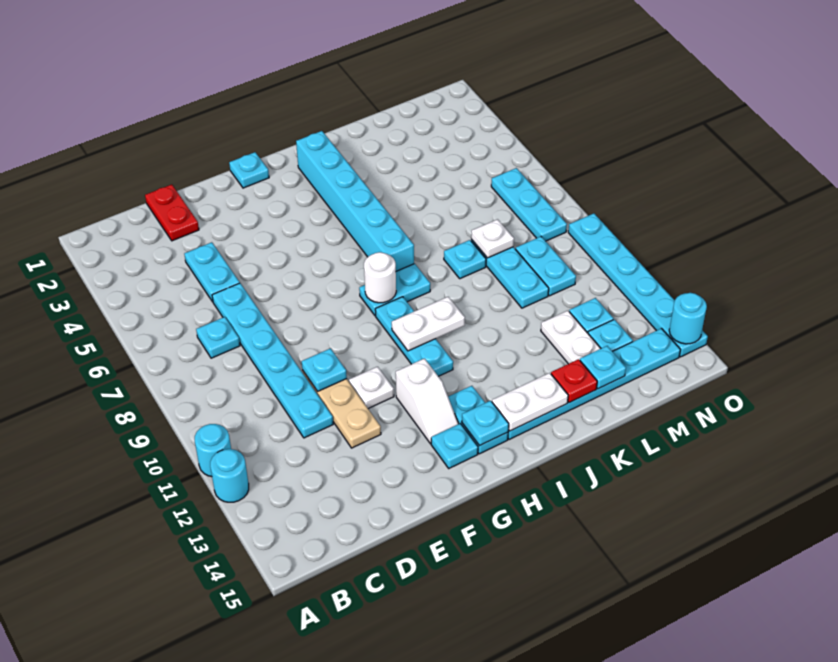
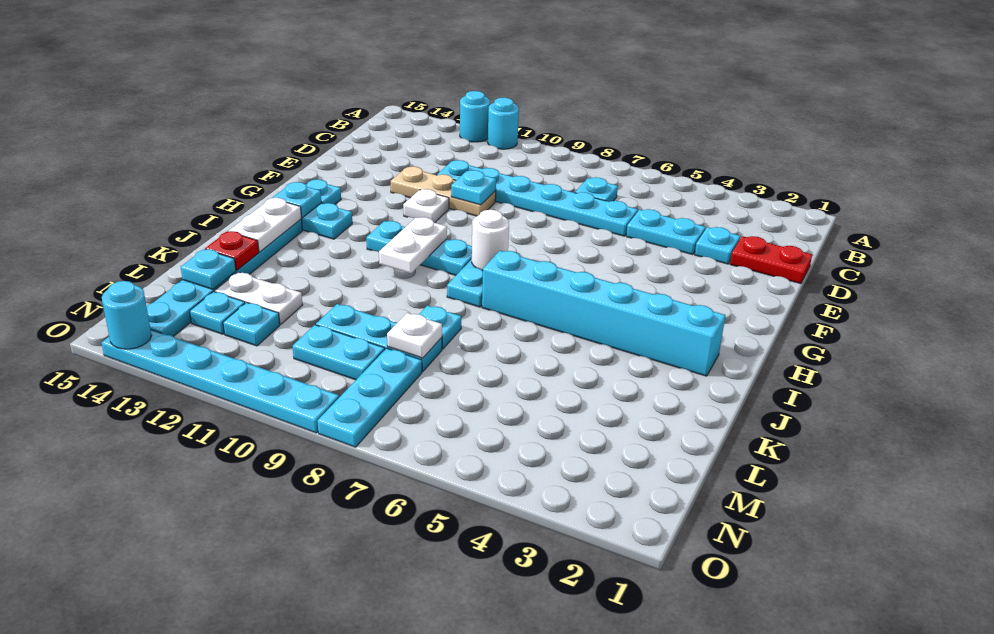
cyan 1x1 plate [229,152,269,188] -> cyan 1x1 plate moved to [695,227,740,264]
white 1x2 slope [396,358,459,444] -> none
cyan 1x3 plate [491,168,567,241] -> cyan 1x3 plate turned to [317,348,422,447]

